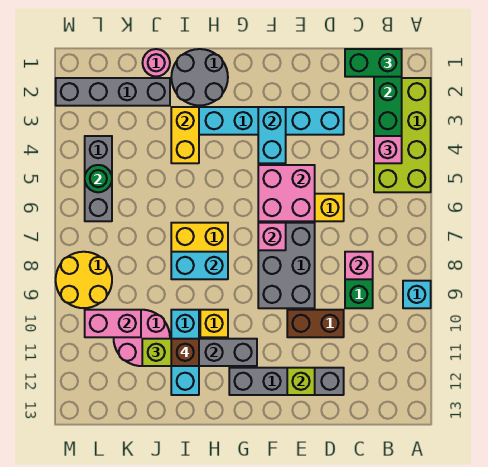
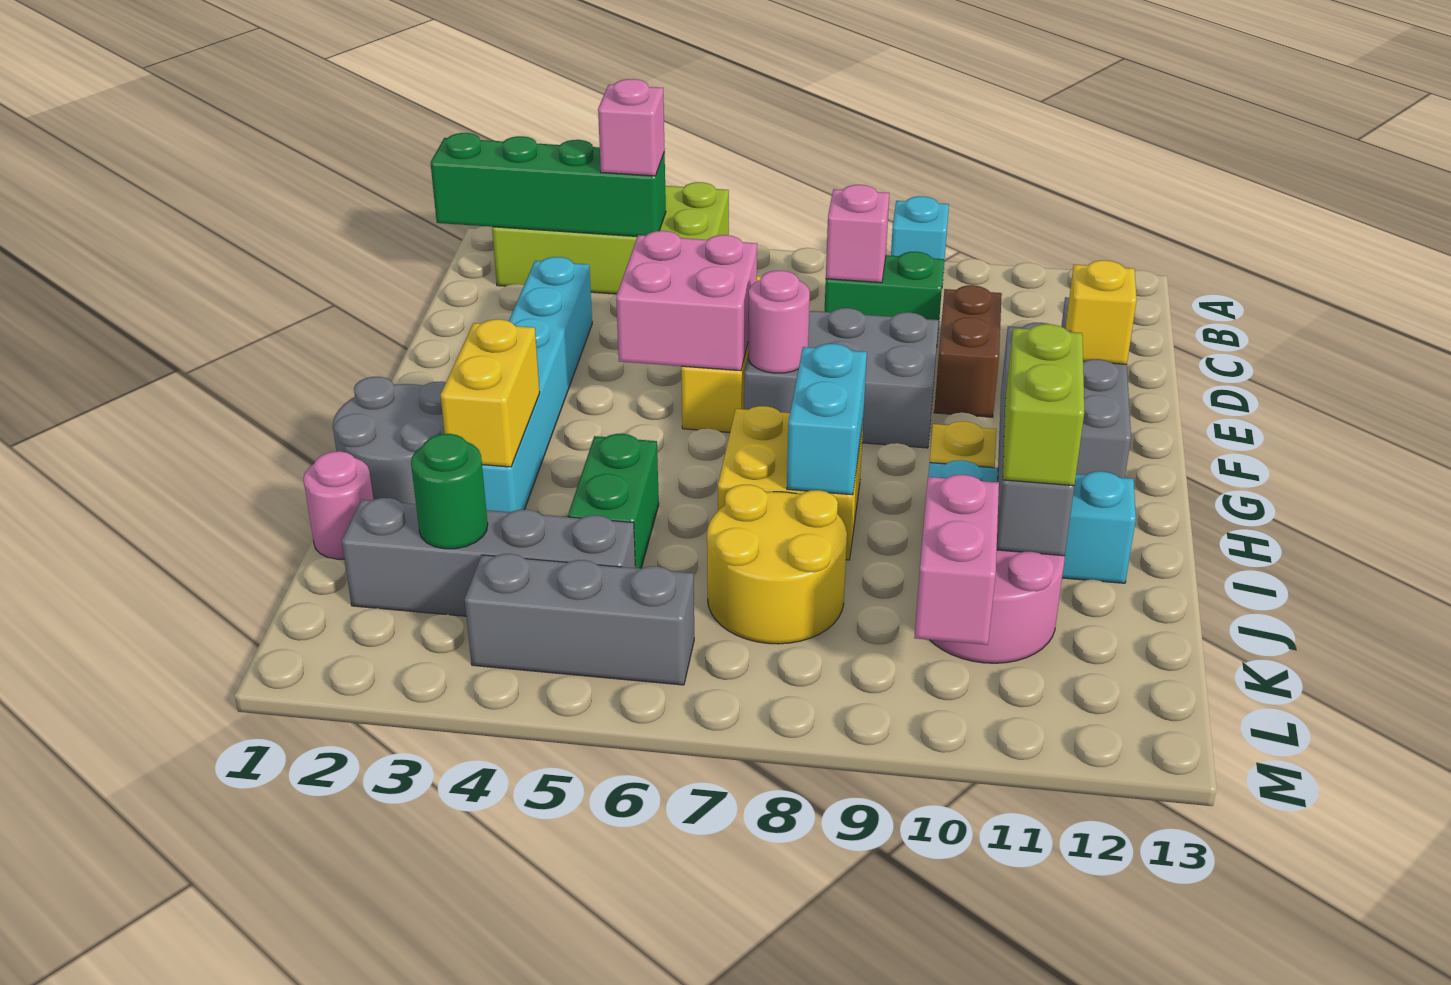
green 1x2 brick [345,49,402,77] -> green 1x2 brick moved to [568,434,659,569]
lime 1x1 brick [287,368,315,395] -> yellow 1x1 brick [1066,260,1137,364]
cyan 1x2 brick [258,107,286,163] -> none
pink 1x1 brick [258,223,286,250] -> pink 1x1 round brick [748,271,810,373]
yellow 1x2 brick [171,107,199,163] -> yellow 1x2 brick turned to [441,319,540,467]
brown 1x1 brick [171,339,199,366] -> none
grey 1x4 brick [56,78,170,106] -> grey 1x4 brick turned to [342,498,635,616]
green 1x1 round brick [85,165,112,192] -> green 1x1 round brick moved to [411,434,488,549]
yellow 2x2 round brick [56,252,112,308] -> yellow 2x2 round brick moved to [707,485,847,644]

